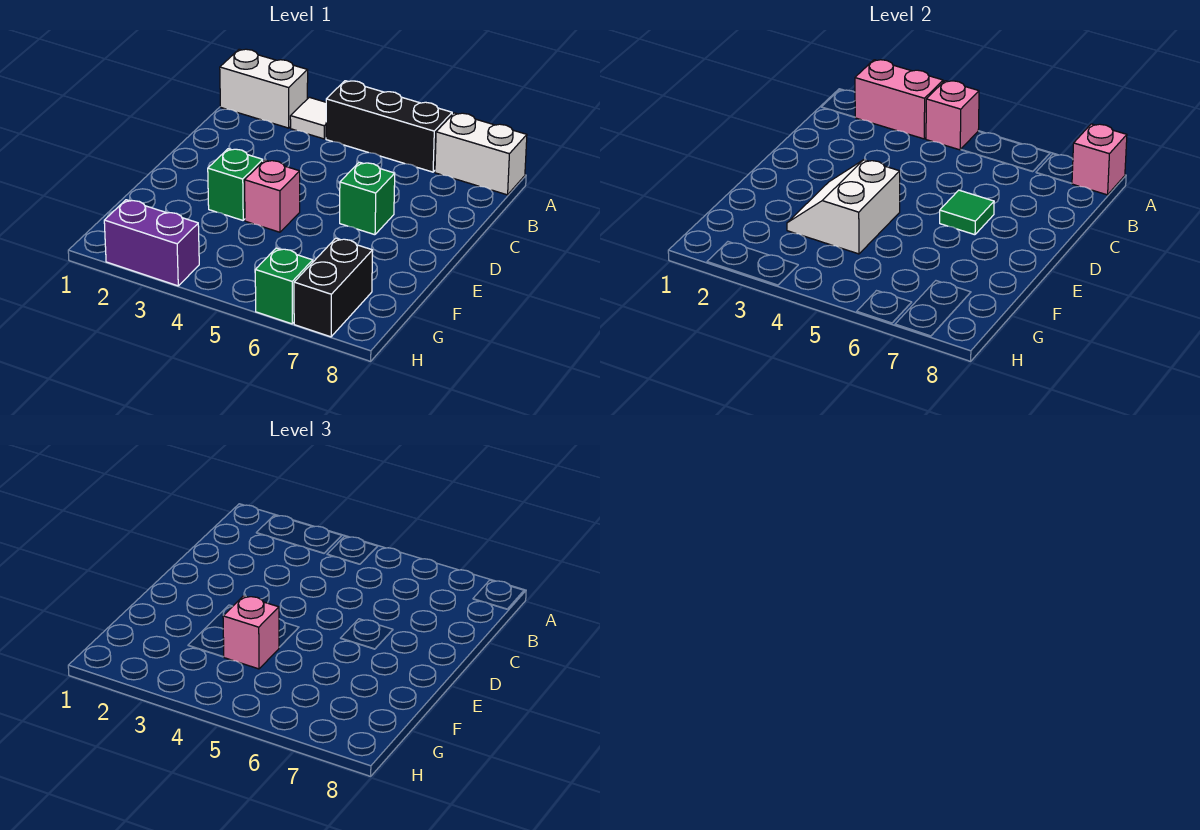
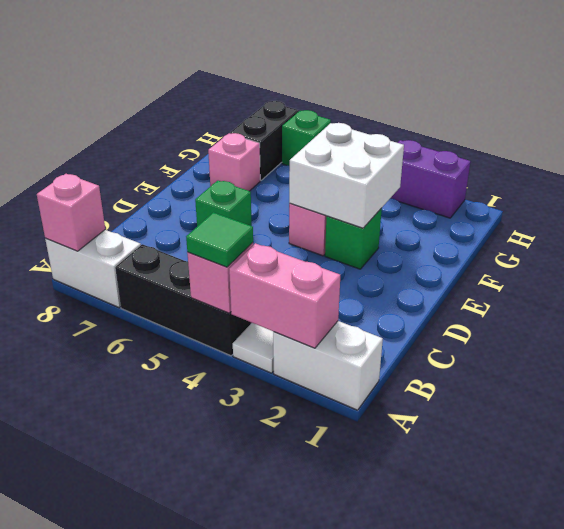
green 1x1 tile [940,190,994,235] -> green 1x1 tile moved to [186,212,253,267]
white 2x2 slope [787,160,900,254] -> white 2x2 brick [289,123,404,228]
pink 1x1 brick [223,596,279,669] -> pink 1x1 brick moved to [208,133,260,191]

